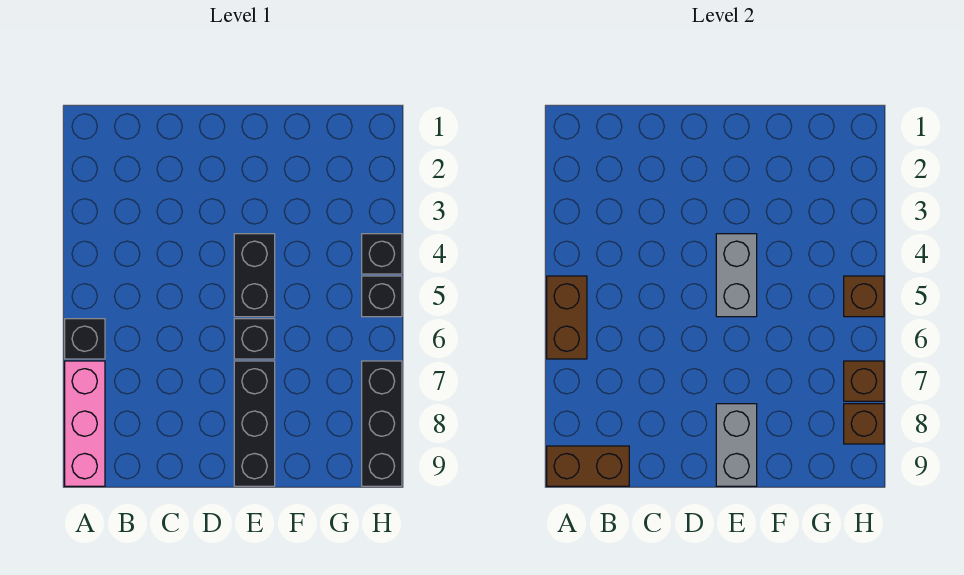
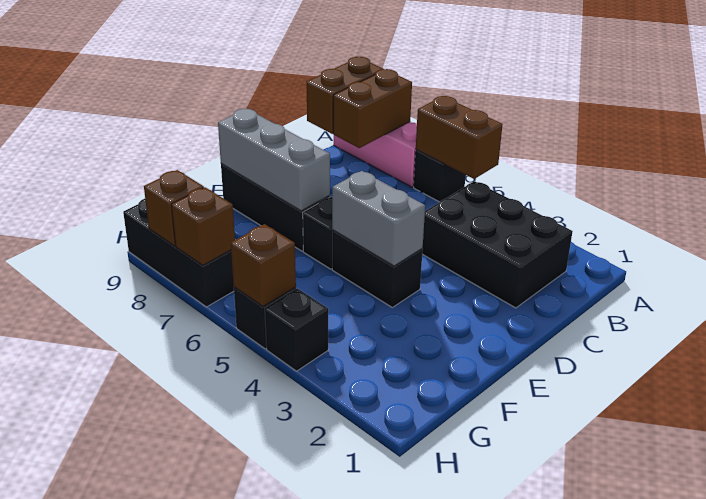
none -> brown 1x2 brick [333,69,412,148]
none -> black 2x3 brick [422,181,573,308]
grey 1x2 brick [716,404,757,486] -> grey 1x3 brick [218,109,330,211]

